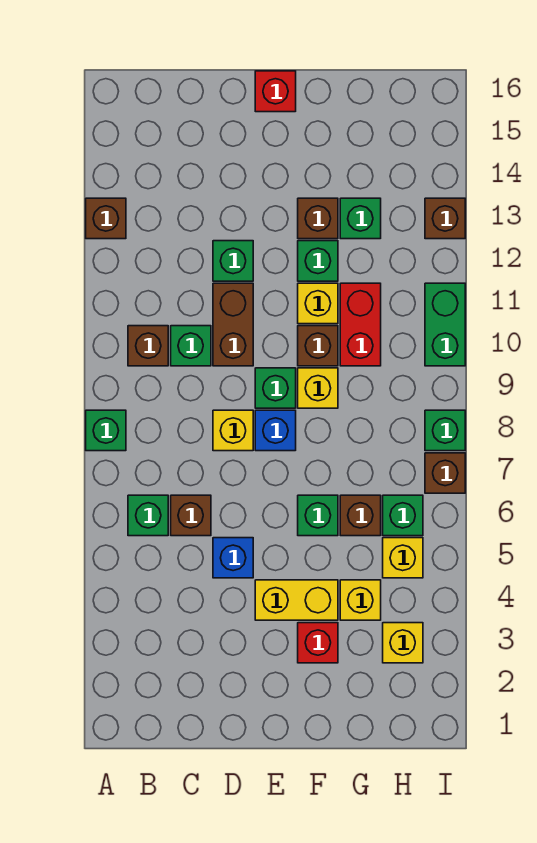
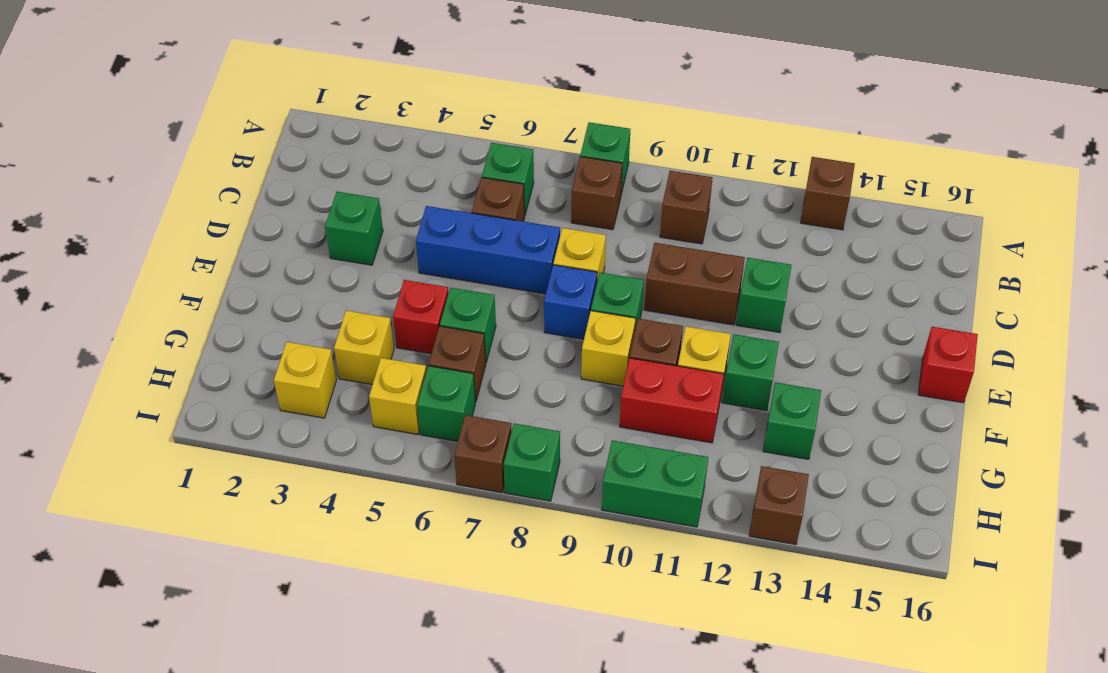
green 1x1 brick [171,326,211,366] -> green 1x1 brick moved to [325,192,383,265]
blue 1x1 brick [213,538,253,578] -> blue 1x3 brick [416,206,560,294]
yellow 1x2 brick [255,580,338,620] -> none
red 1x1 brick [298,623,338,663] -> red 1x1 brick moved to [393,280,449,354]
brown 1x1 brick [298,198,338,239] -> brown 1x1 brick moved to [571,157,623,230]

